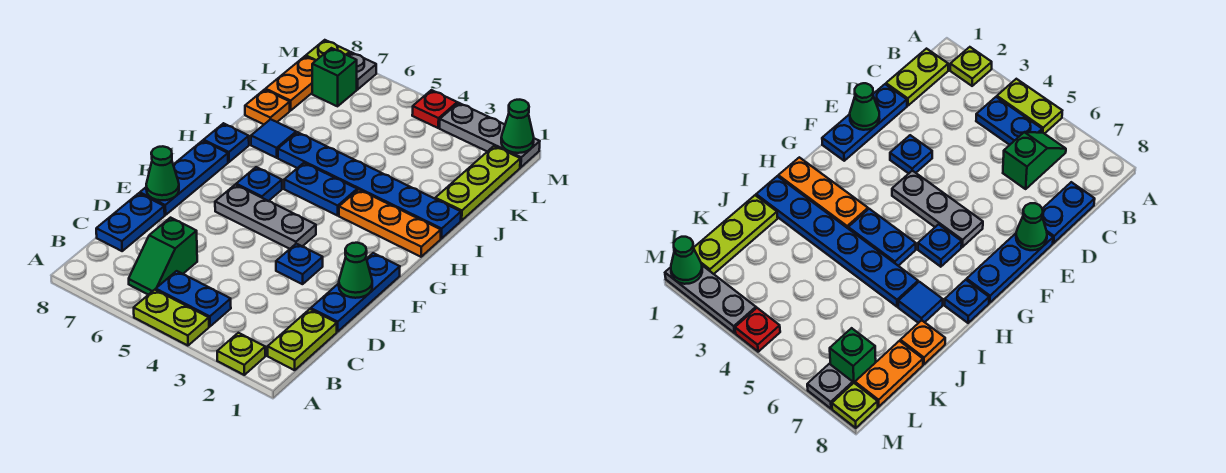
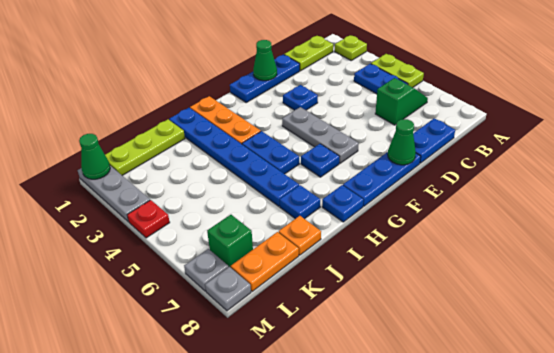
blue 1x1 tile [251,119,296,158] -> blue 1x1 plate [280,185,320,219]
lime 1x1 plate [306,40,350,61] -> grey 1x1 plate [205,267,251,311]

